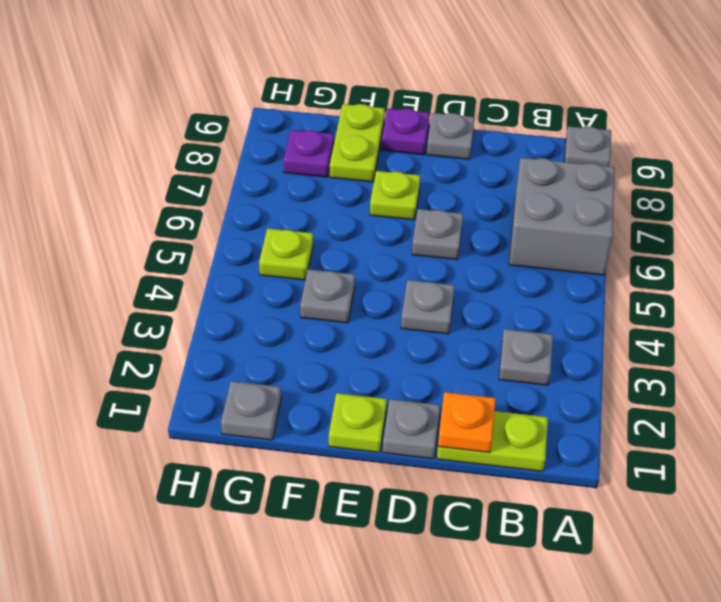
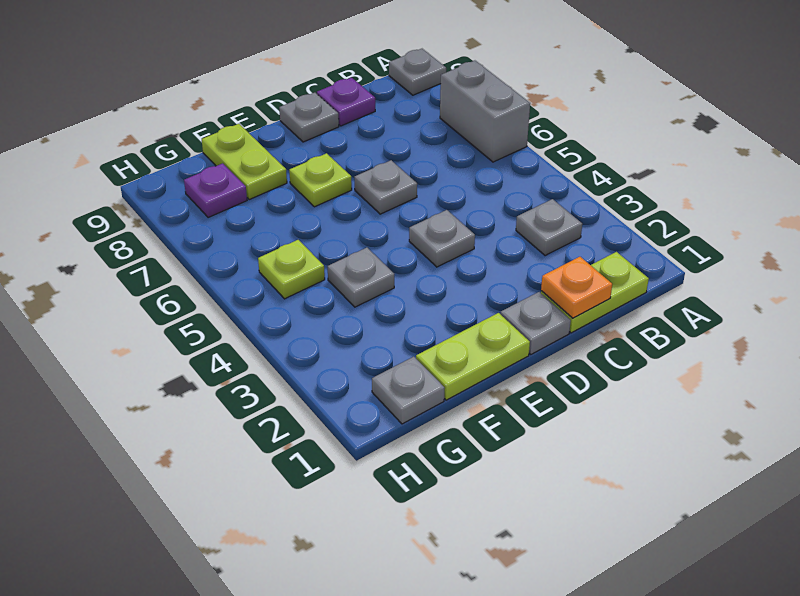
grey 2x2 brick [509,158,615,275] -> grey 1x2 brick [440,61,530,162]
lime 1x1 plate [329,393,387,452] -> lime 1x2 plate [416,313,530,400]
purple 1x1 plate [381,108,430,155] -> purple 1x1 plate moved to [317,78,375,126]

